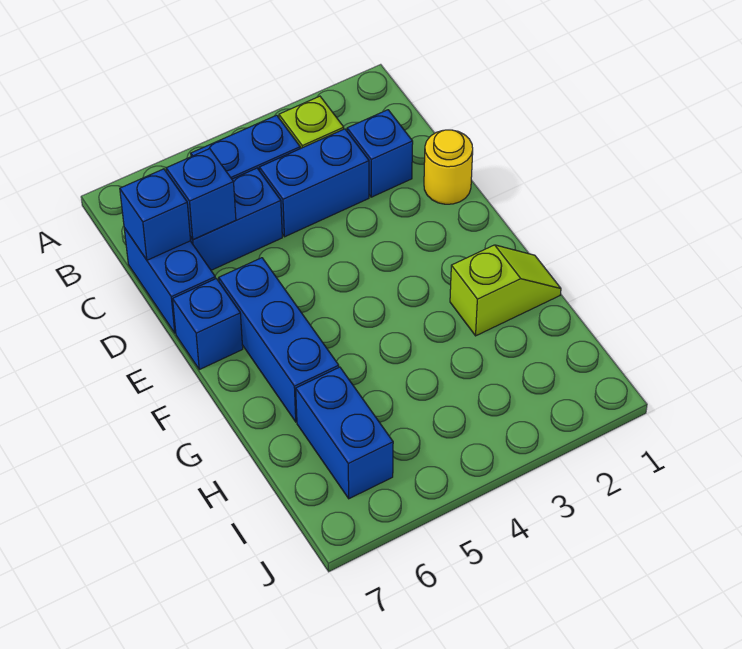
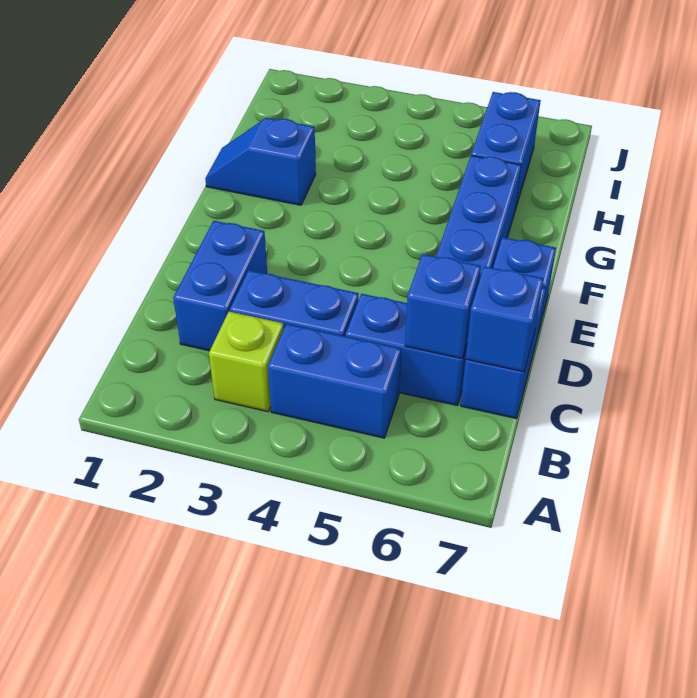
blue 1x1 brick [347,110,413,197] -> blue 1x2 brick [173,221,267,351]
yellow 1x1 round brick [424,130,473,204] -> none
lime 1x2 slope [450,245,561,336] -> blue 1x2 slope [205,118,316,205]

